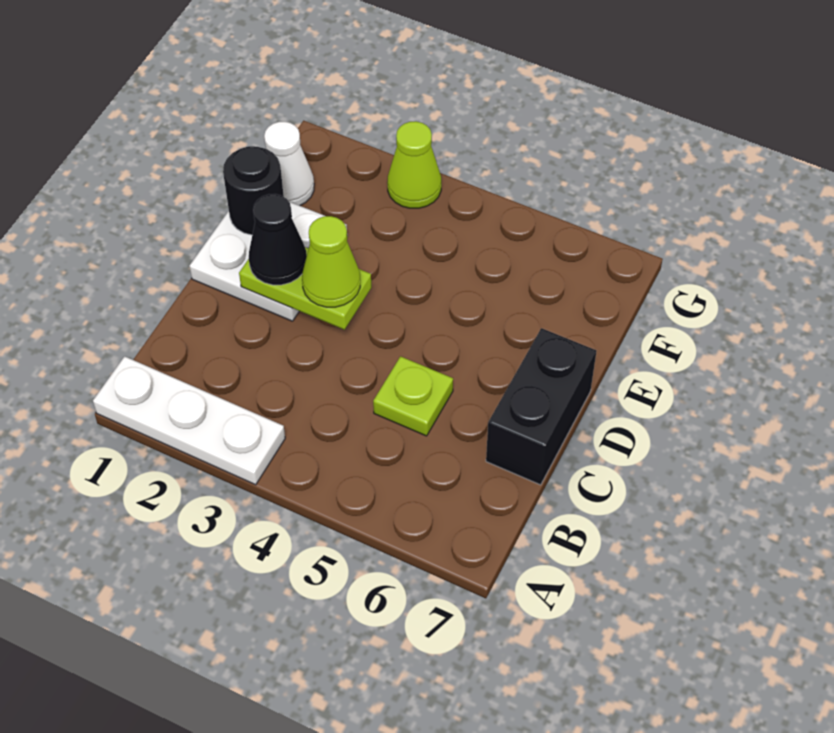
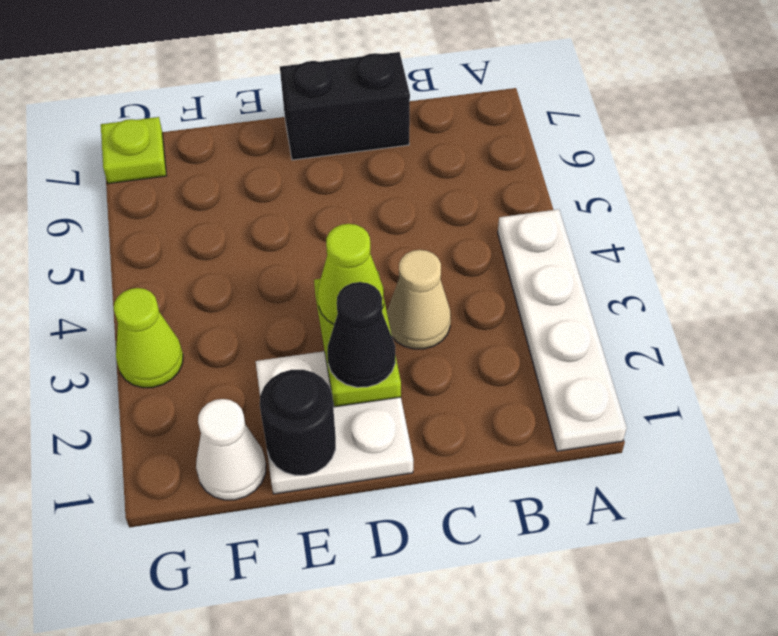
white 1x3 plate [93,356,285,485] -> white 1x4 plate [498,209,627,451]
none -> tan 1x1 cone [387,250,451,349]
lime 1x1 plate [373,356,453,436] -> lime 1x1 plate moved to [101,117,166,184]

